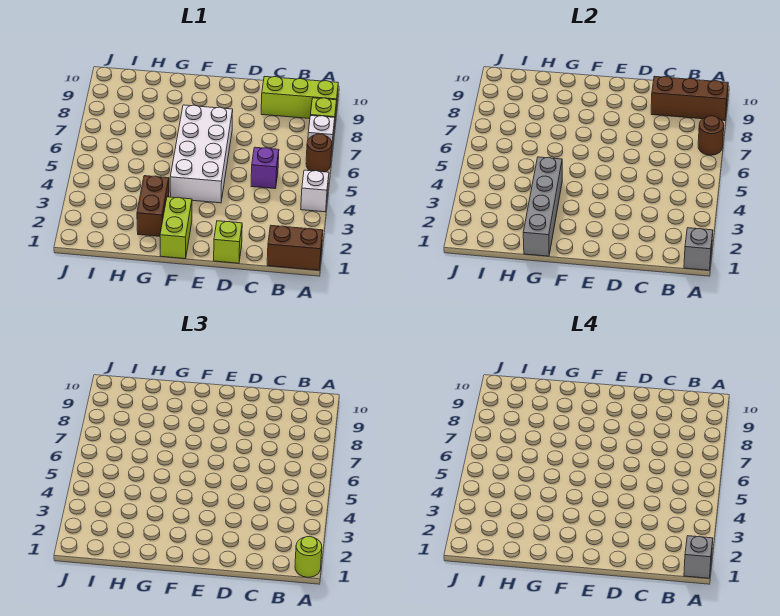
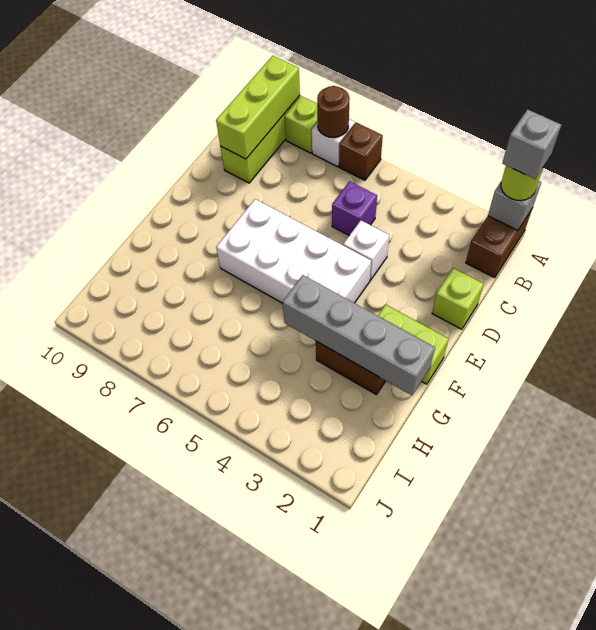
white 1x1 brick [301,170,329,212] -> white 1x1 brick moved to [343,221,389,280]
brown 1x1 round brick [306,134,332,172] -> brown 1x1 brick [339,123,383,180]
brown 1x3 brick [651,76,728,121] -> lime 1x3 brick [216,56,300,159]

